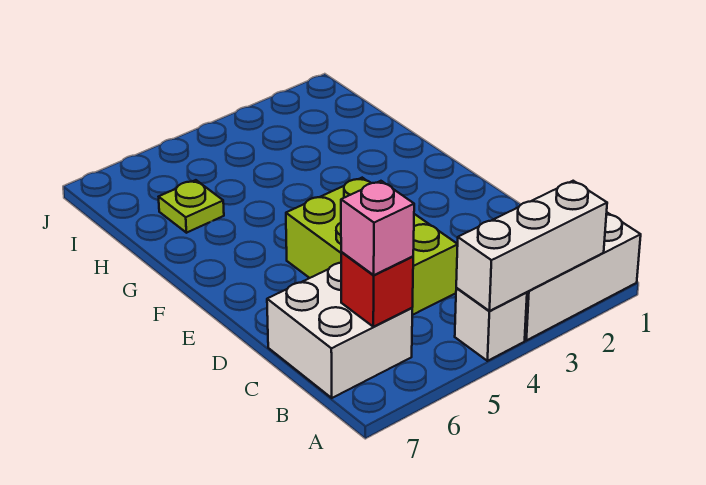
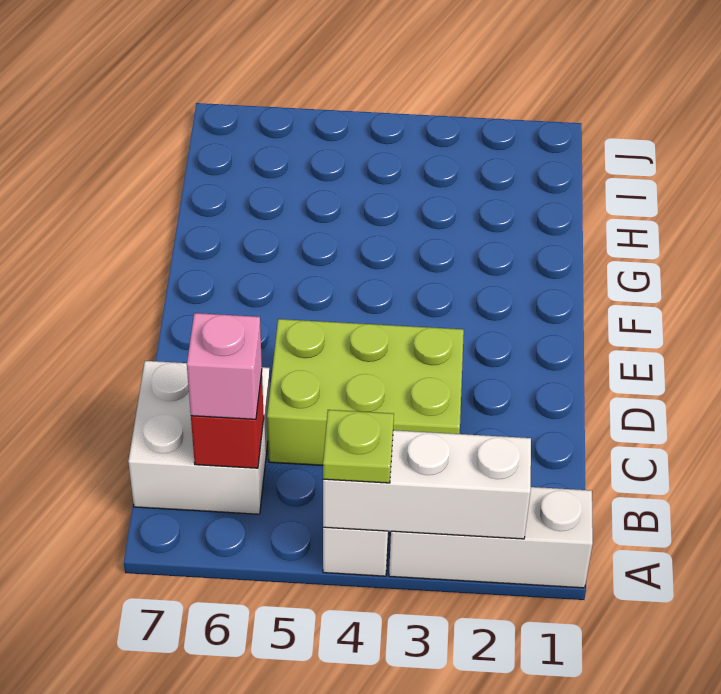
lime 2x3 brick [286,178,458,315] -> lime 2x3 brick turned to [267,319,464,465]
lime 1x1 plate [159,180,224,233] -> lime 1x1 plate moved to [323,410,394,483]

